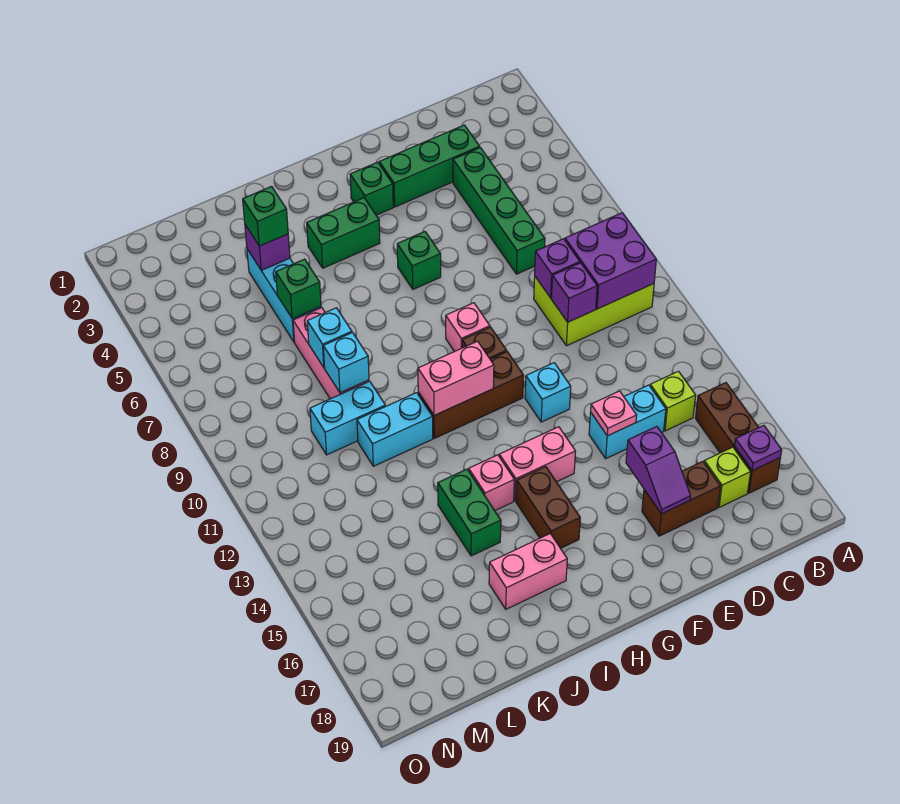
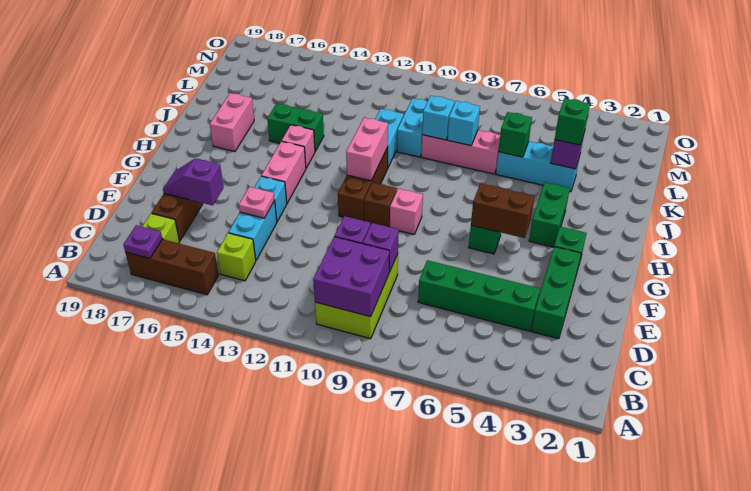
cyan 1x1 brick [525,363,571,422] -> cyan 1x1 brick moved to [254,176,287,221]
brown 1x2 brick [516,467,580,548] -> brown 1x2 brick moved to [471,183,535,238]

